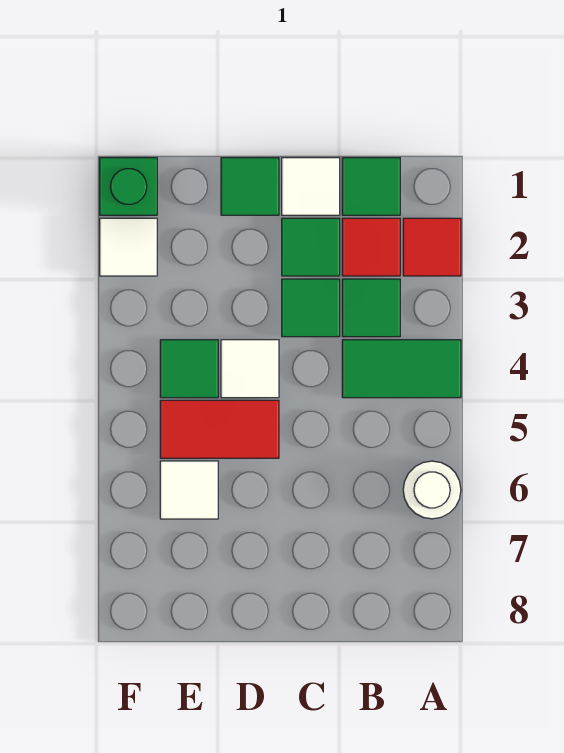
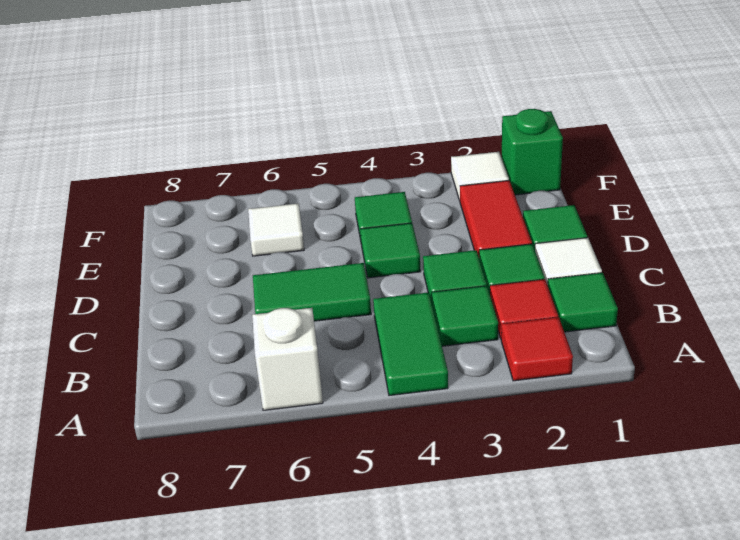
white 1x1 round brick [403,461,461,519] -> white 1x1 brick [252,308,323,410]
none -> green 1x2 tile [253,263,371,321]
white 1x1 tile [221,340,279,398] -> green 1x1 tile [360,223,421,278]
red 1x2 tile [160,400,279,458] -> red 1x2 tile moved to [460,180,532,256]

